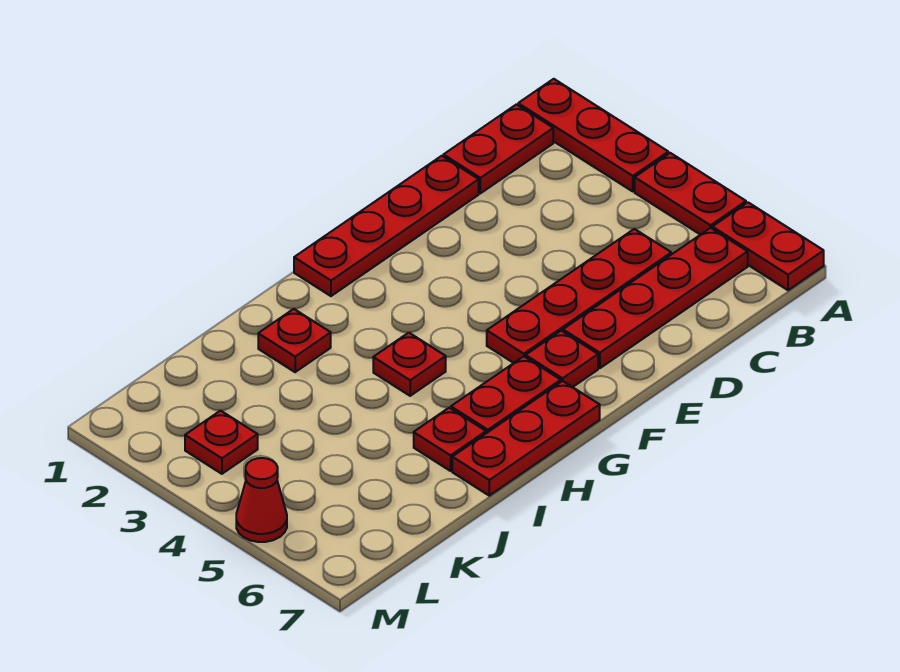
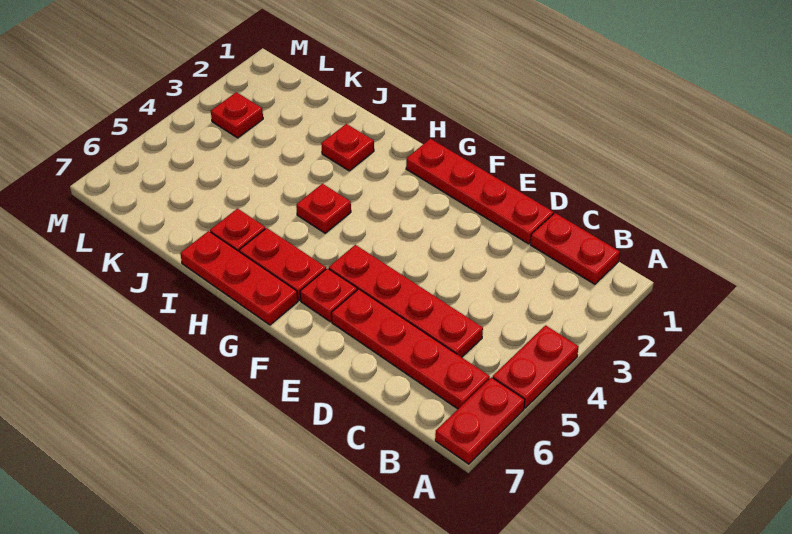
red 1x3 plate [518,79,668,191] -> none
red 1x1 cone [236,458,287,542] -> none

